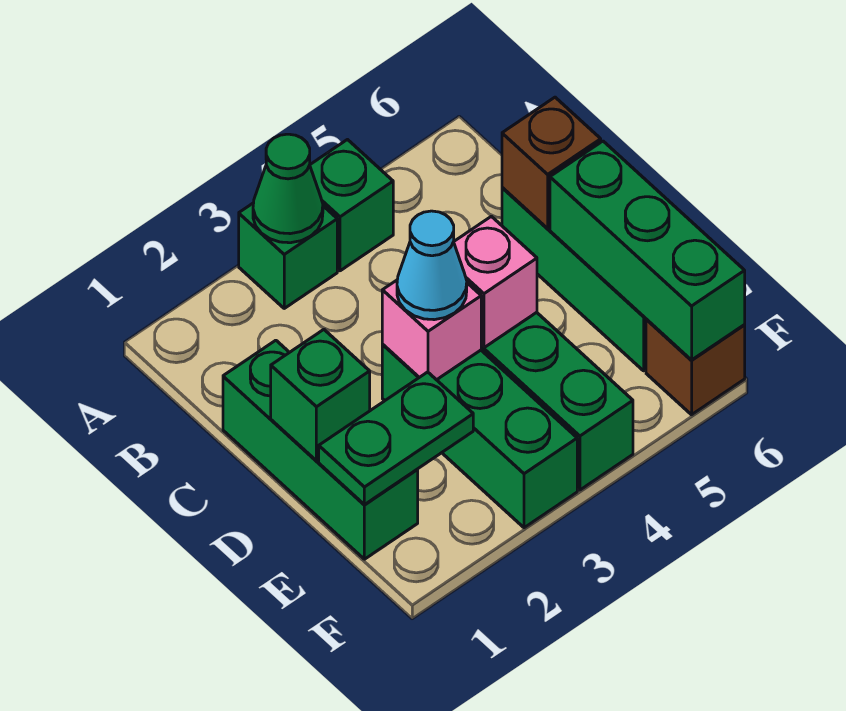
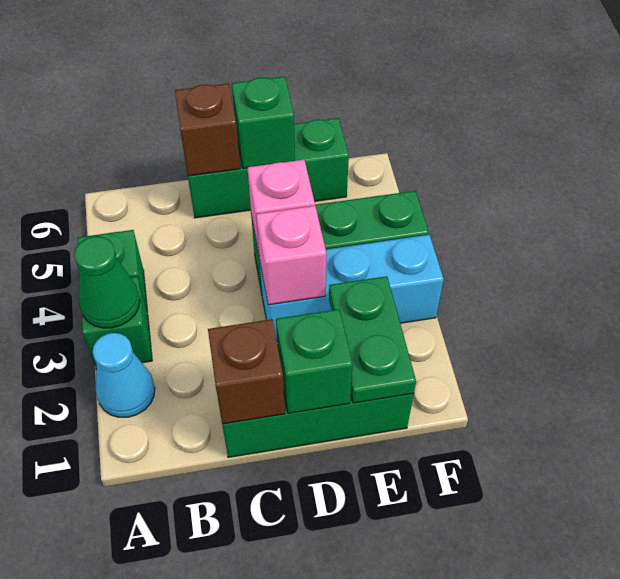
green 1x3 brick [382,345,577,528] -> cyan 1x3 brick [260,235,444,340]
cyan 1x1 cone [397,211,467,320] -> cyan 1x1 cone moved to [93,333,155,417]
green 1x3 brick [550,141,745,360] -> green 1x1 brick [232,77,295,169]
brown 1x1 brick [646,319,745,415] -> brown 1x1 brick moved to [208,319,285,424]

